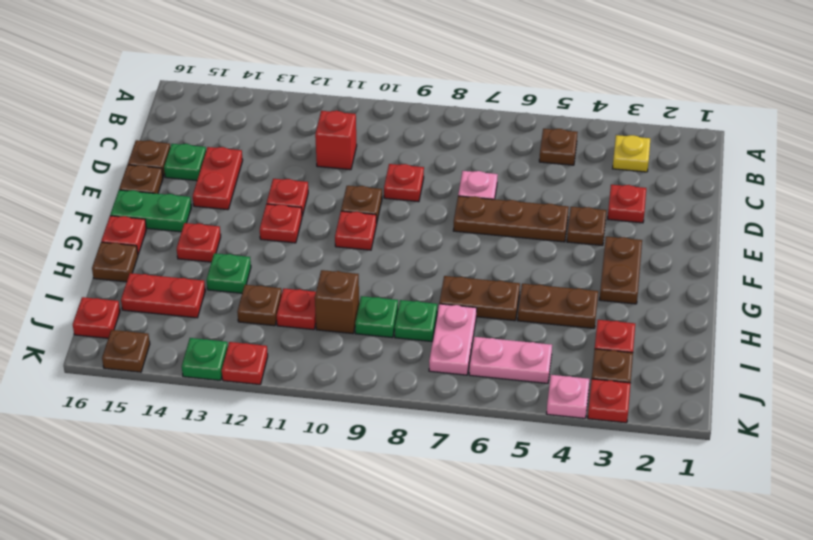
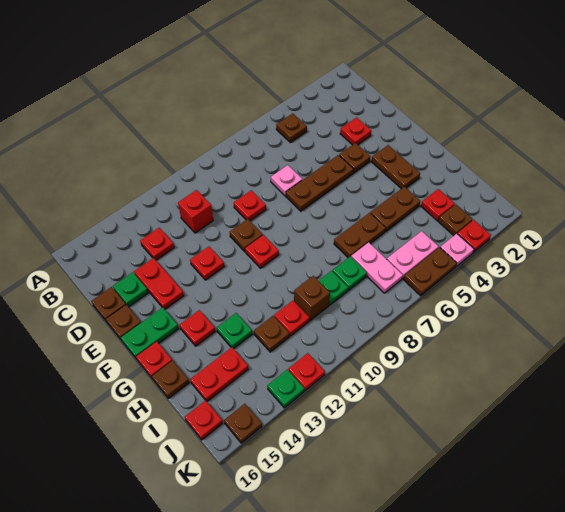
yellow 1x1 plate [613,135,650,172] -> none
red 1x1 plate [260,204,302,243] -> red 1x1 plate moved to [140,228,174,260]
none -> brown 1x2 plate [404,247,457,296]

